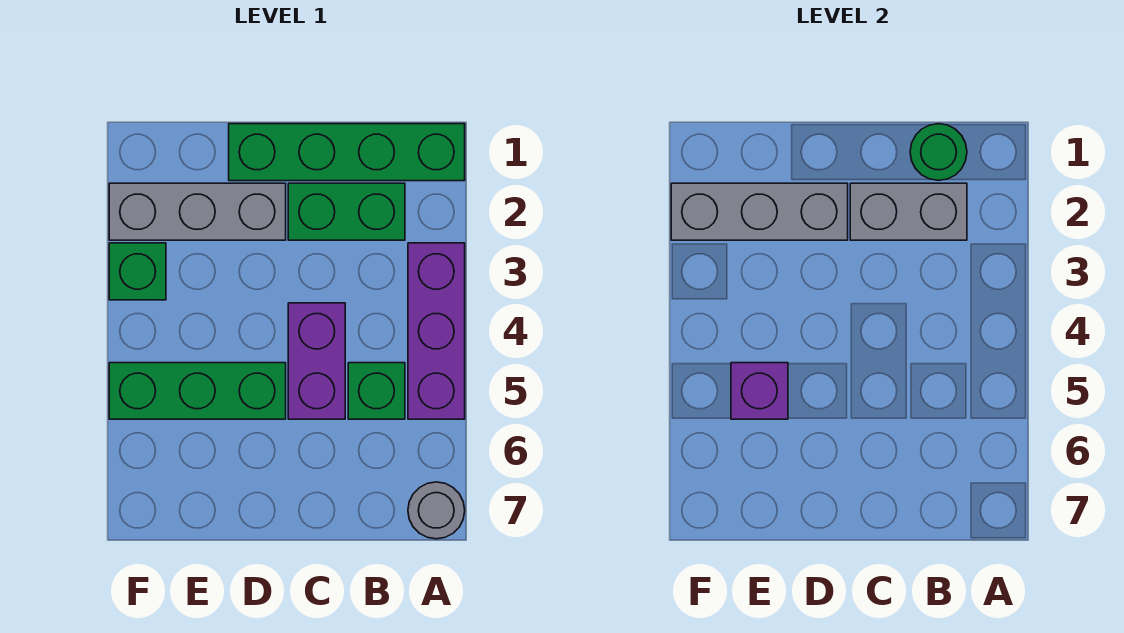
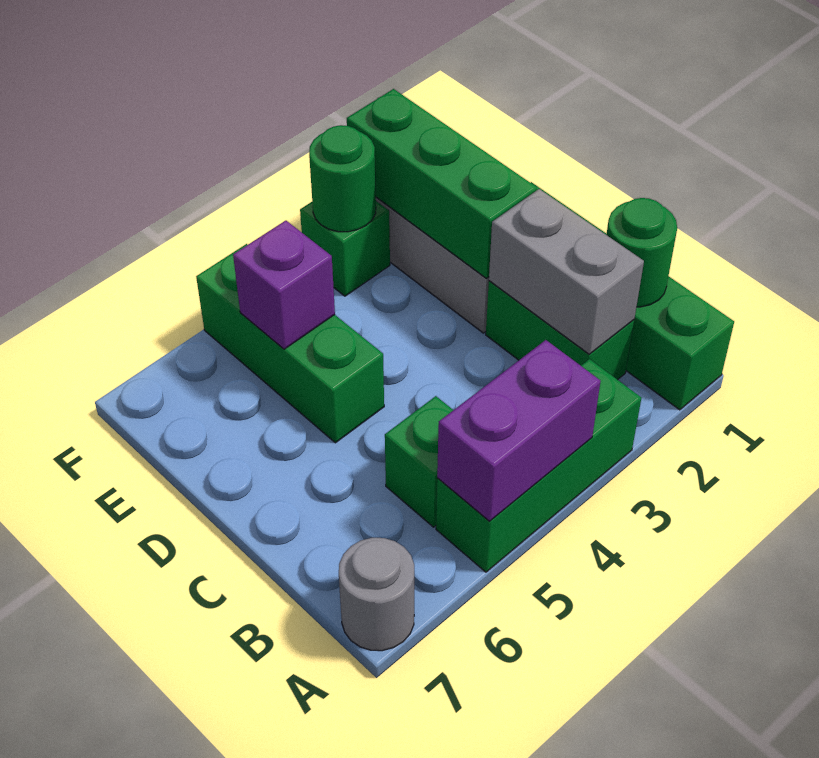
purple 1x3 brick [408,243,465,419] -> green 1x3 brick [436,359,641,572]
purple 1x2 brick [288,303,345,419] -> purple 1x2 brick moved to [437,340,601,522]
grey 1x3 brick [671,183,848,240] -> green 1x3 brick [347,89,537,278]
none -> green 1x1 round brick [309,125,376,232]

